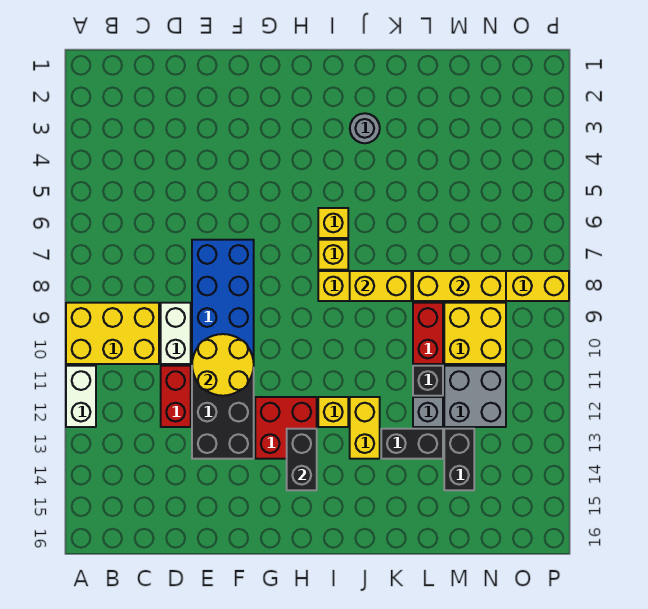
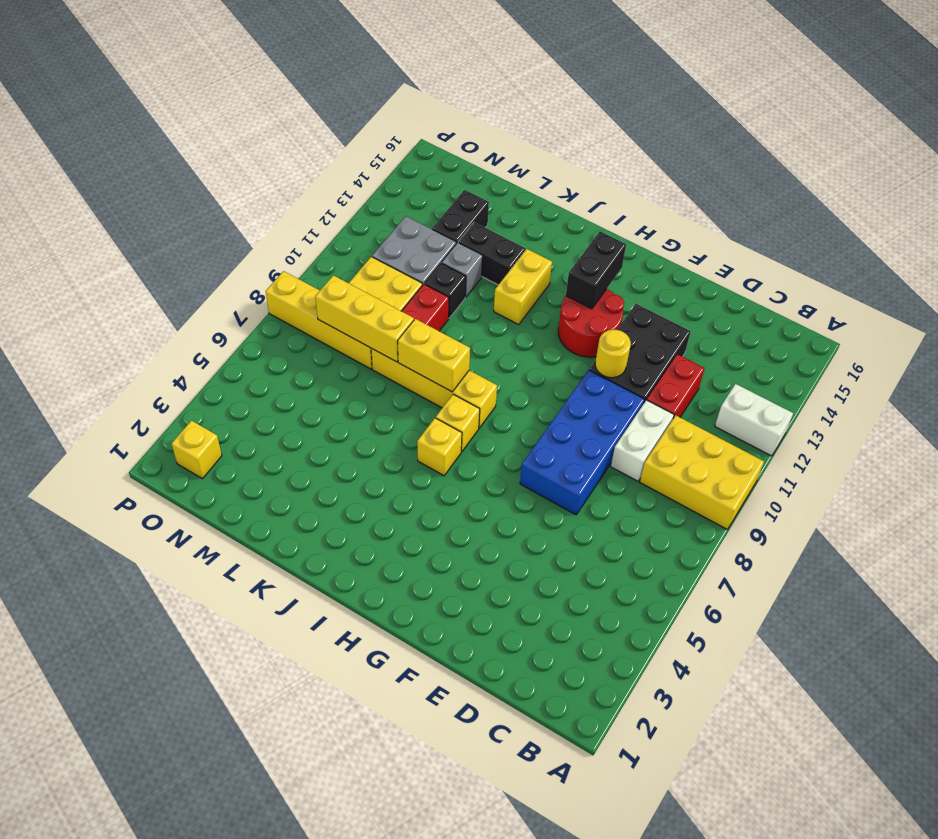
white 1x2 brick [66,366,96,427] -> white 1x2 brick turned to [715,384,793,456]
yellow 2x2 round brick [192,334,254,396] -> yellow 1x1 round brick [595,330,631,378]
red 2x2 brick [255,397,317,459] -> red 2x2 round brick [558,289,624,357]
yellow 1x1 brick [318,397,348,427] -> yellow 1x1 brick moved to [172,421,222,479]
grey 1x1 round brick [350,113,380,143] -> none

